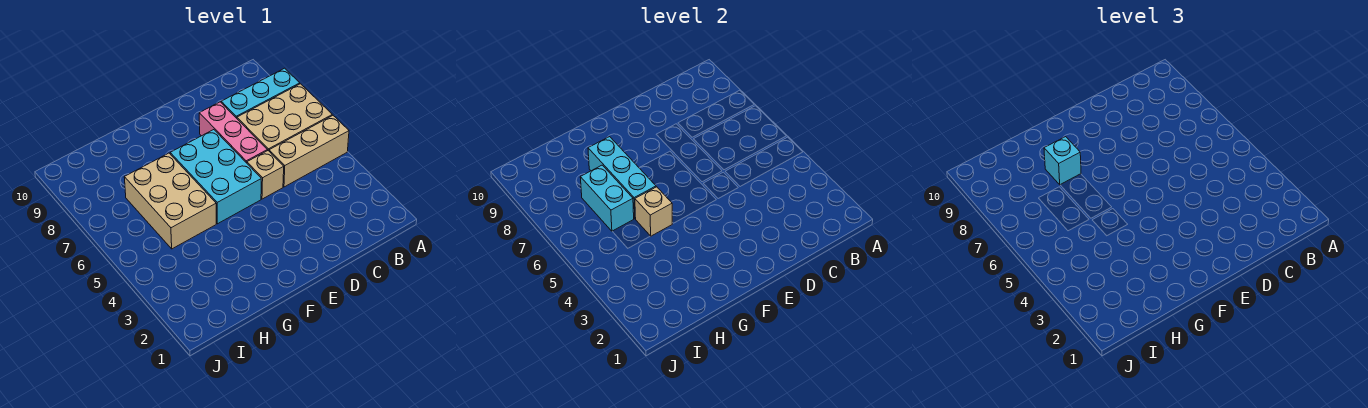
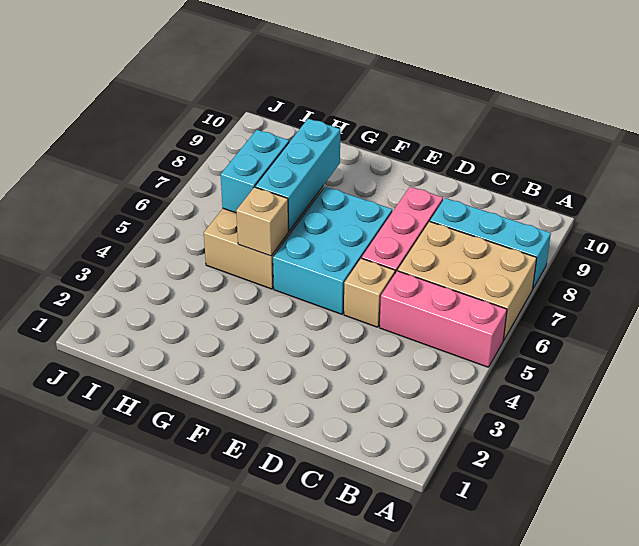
tan 1x3 brick [269,115,349,187] -> pink 1x3 brick [380,271,507,367]
cyan 1x1 brick [1044,137,1081,185] -> none

